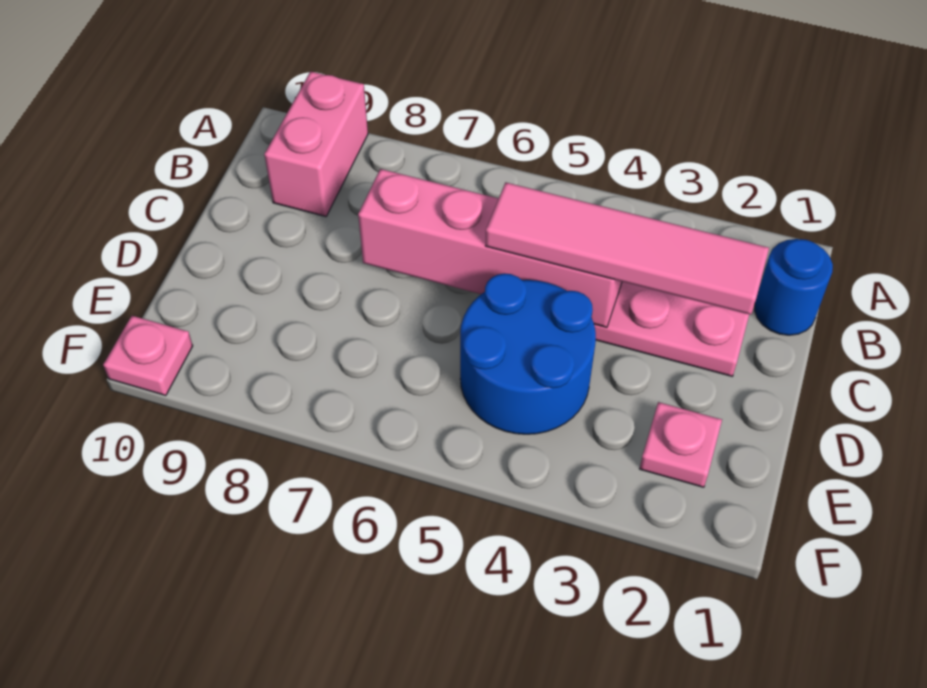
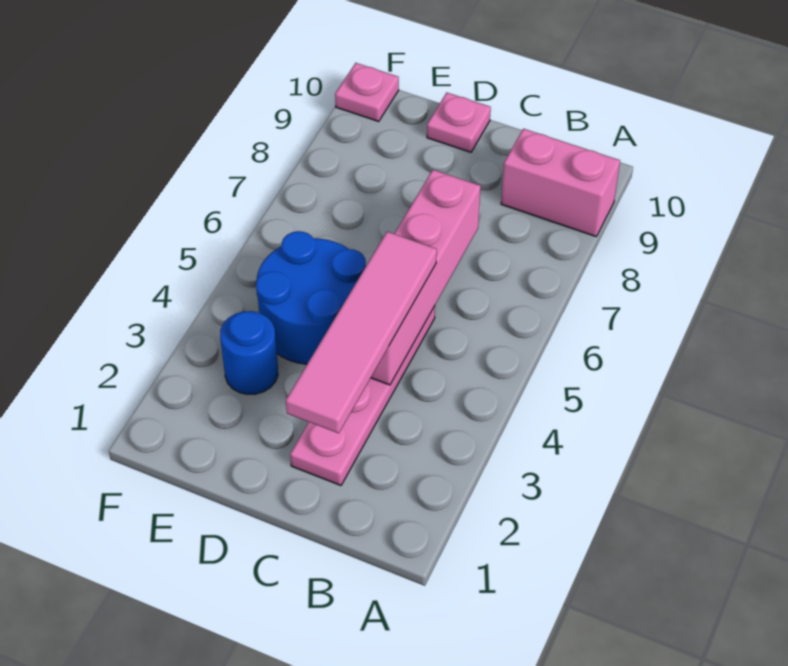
blue 1x1 round brick [755,239,833,335] -> blue 1x1 round brick moved to [220,311,278,394]
pink 1x1 plate [640,402,722,487] -> pink 1x1 plate moved to [427,93,491,152]

